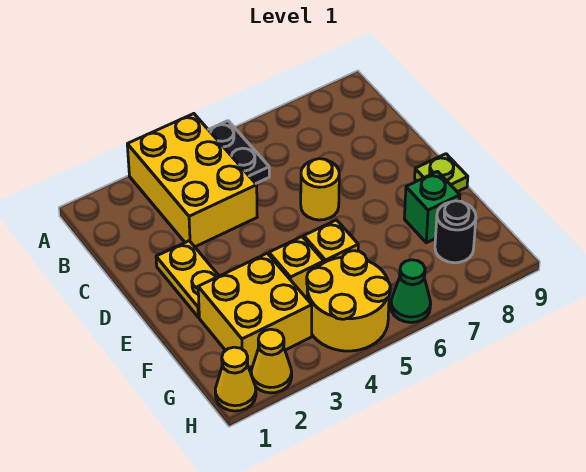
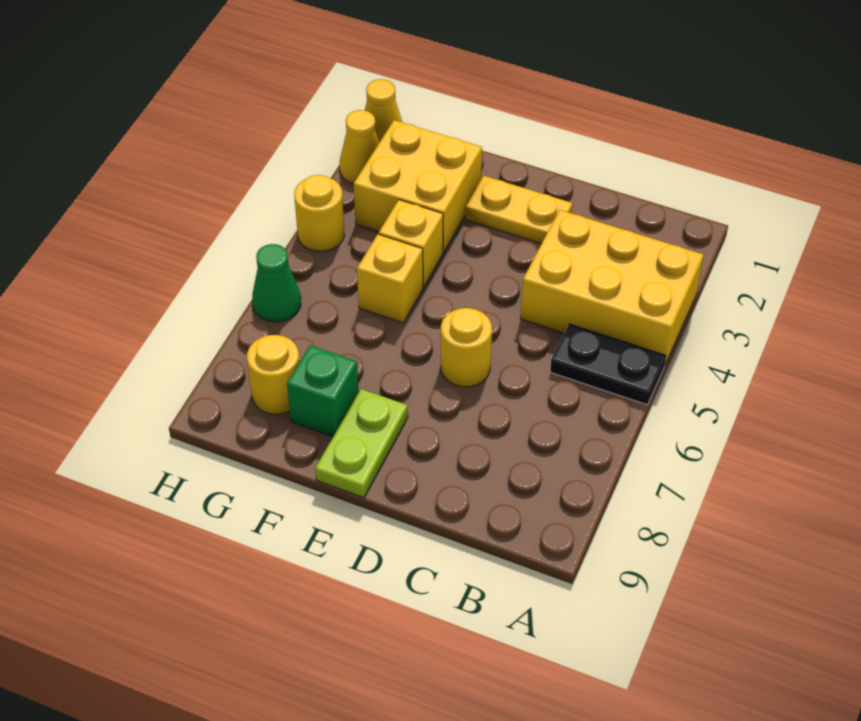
lime 1x1 plate [415,154,468,192] -> lime 1x2 plate [315,389,408,498]
yellow 2x2 round brick [307,251,390,351] -> yellow 1x1 round brick [294,175,345,251]
black 1x1 round brick [435,201,476,263] -> yellow 1x1 round brick [247,335,299,414]

